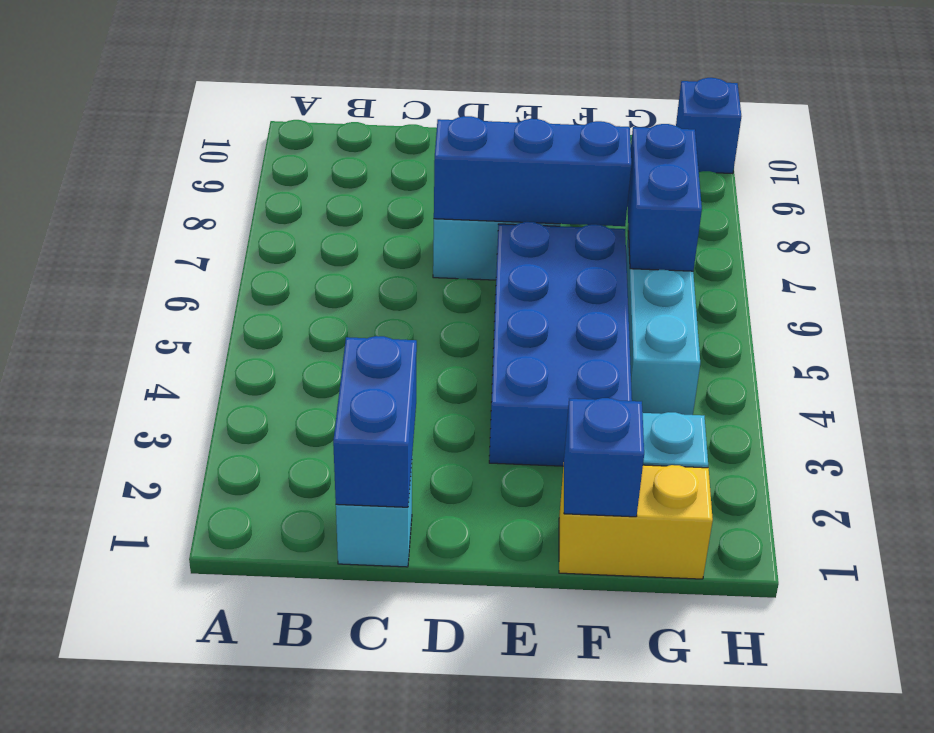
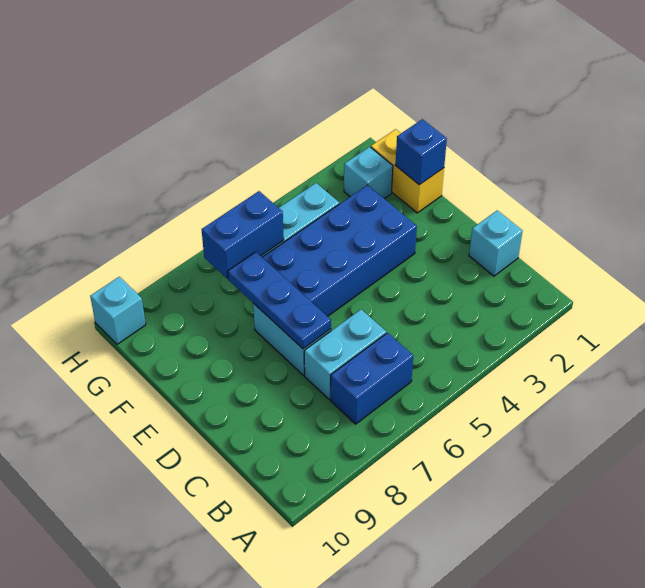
blue 1x2 brick [333,336,417,507] -> blue 1x2 brick moved to [331,333,413,424]
none -> cyan 1x2 brick [304,309,386,399]
blue 1x3 brick [434,116,631,226] -> blue 1x3 plate [228,252,331,349]
blue 1x1 brick [676,78,741,174] -> cyan 1x1 brick [90,277,146,344]

